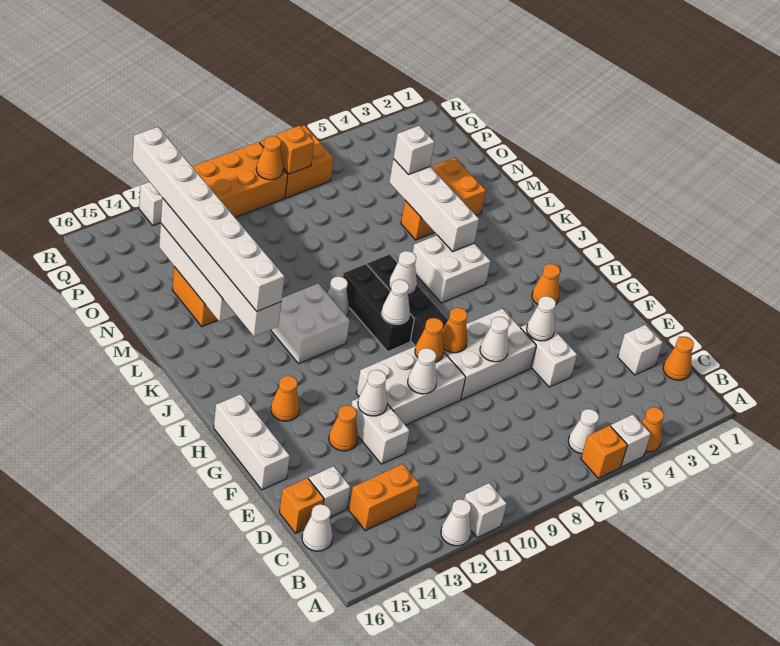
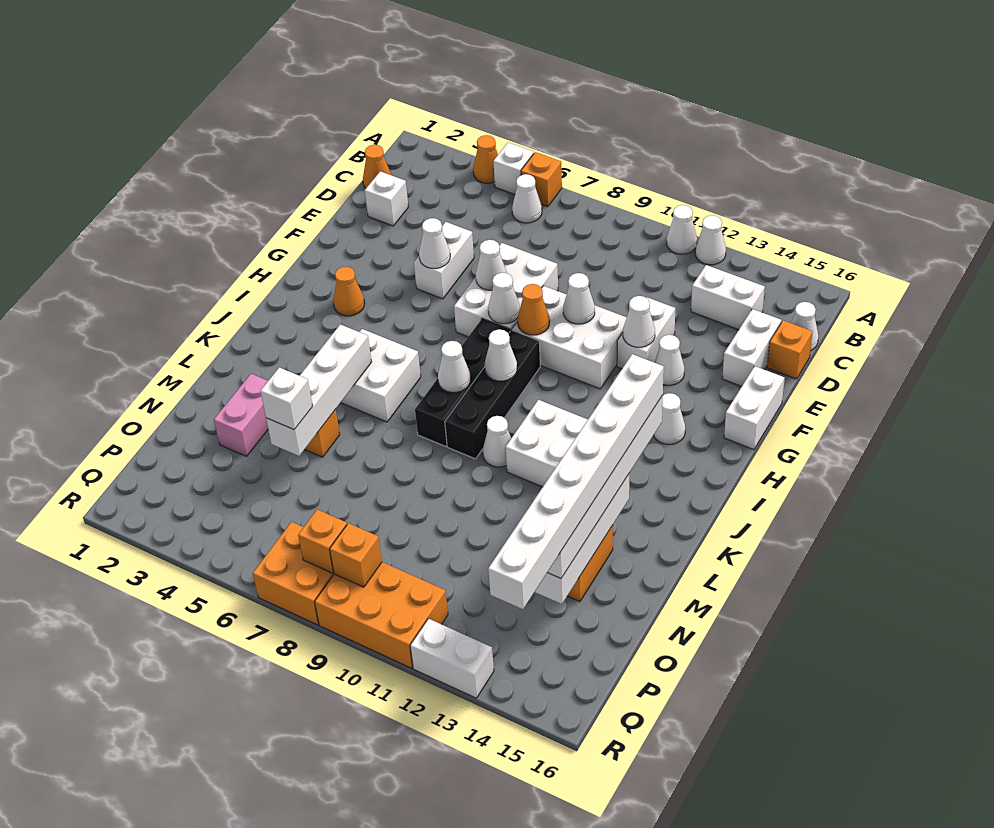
white 1x1 brick [464,483,507,538] -> white 1x1 cone [667,205,697,254]
orange 1x2 brick [349,464,420,531] -> white 1x2 brick [691,265,765,330]
white 1x1 brick [309,466,350,517] -> white 1x2 brick [722,309,781,386]
white 2x3 brick [444,309,536,399] -> white 2x3 brick turned to [454,243,558,337]
orange 1x1 cone [329,405,358,451] -> white 1x1 cone [654,335,684,385]
white 1x3 brick [214,394,290,490] -> white 1x2 brick [724,366,784,450]
orange 1x1 cone [442,308,468,353] -> white 1x1 cone [488,273,520,324]
orange 1x1 cone [271,376,300,421] -> white 1x1 cone [653,393,685,444]
black 1x3 brick [343,264,414,352] -> black 1x4 brick [445,330,540,459]
orange 1x2 brick [433,158,486,216] -> pink 1x2 brick [214,374,268,456]
orange 1x1 cone [256,136,283,180] -> orange 1x1 brick [330,523,382,587]

